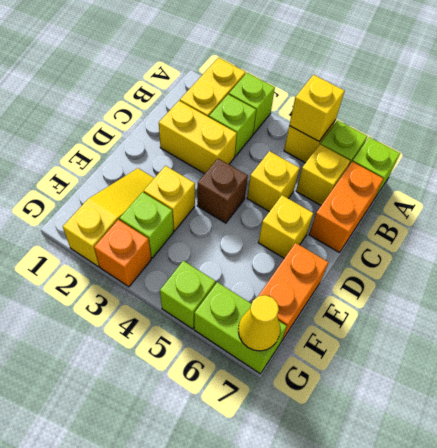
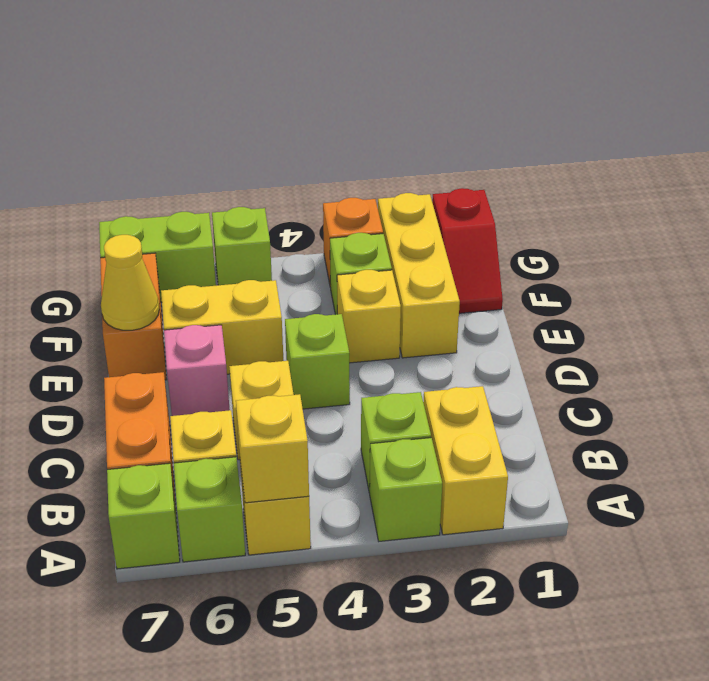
yellow 1x2 brick [159,101,237,174] -> yellow 1x2 brick moved to [161,280,283,374]
brown 1x1 brick [197,159,248,223] -> lime 1x1 brick [285,314,350,409]
yellow 1x1 brick [258,195,313,258] -> pink 1x1 brick [164,325,230,416]
yellow 1x3 slope [63,168,154,267] -> yellow 1x3 brick [378,193,460,358]
none -> red 1x2 slope [432,188,503,313]
yellow 1x1 cone [238,295,280,351] -> yellow 1x1 cone moved to [101,235,159,330]

